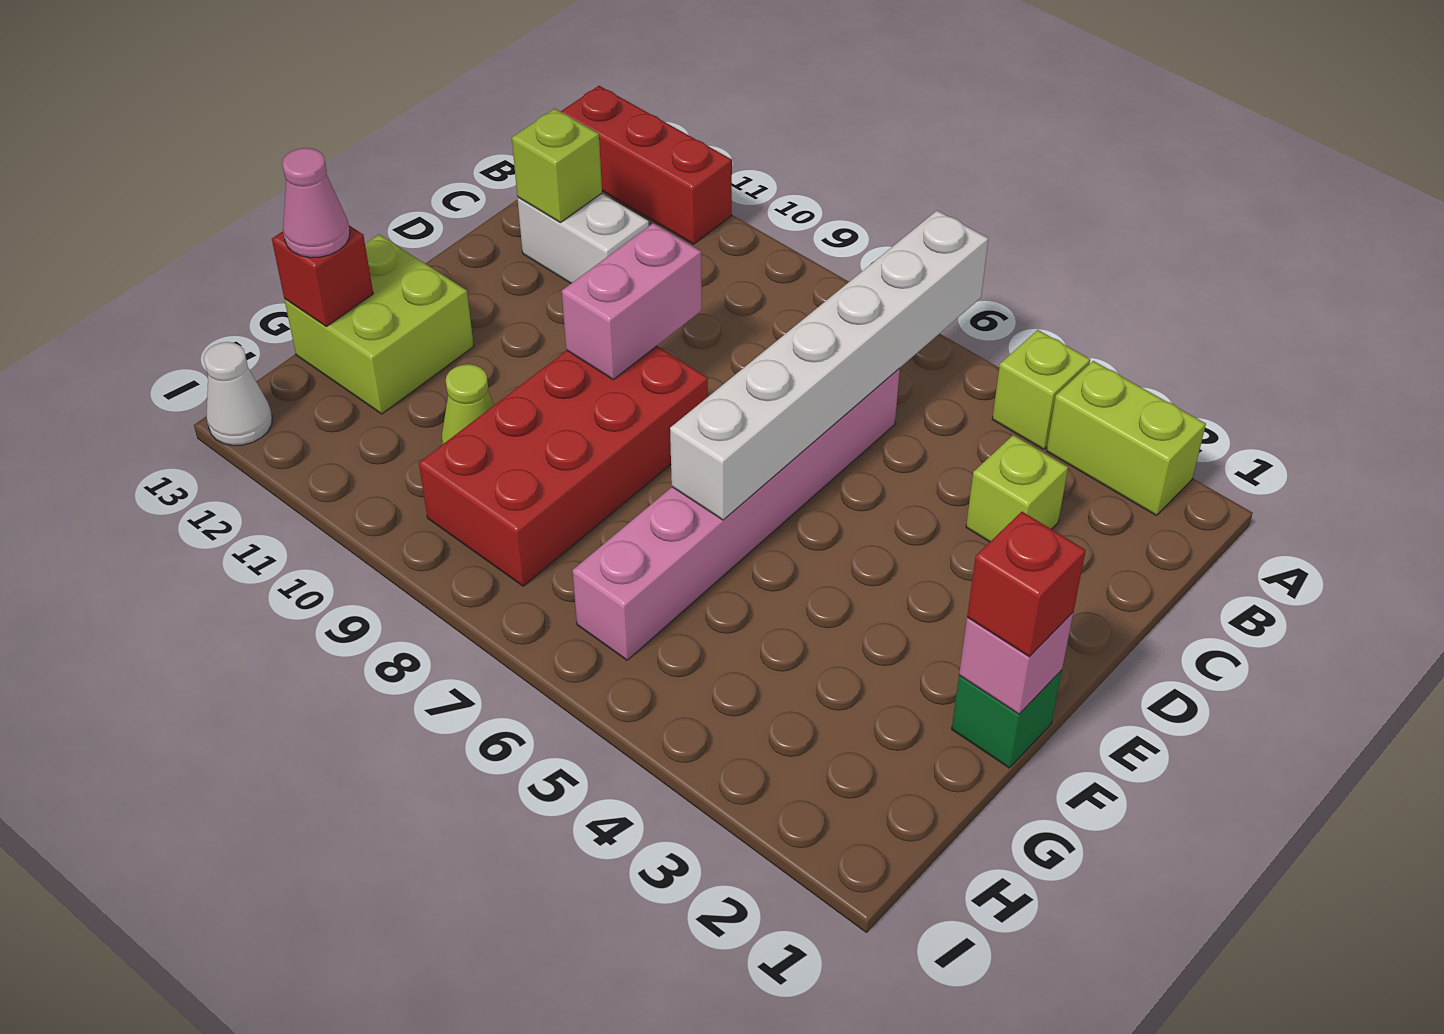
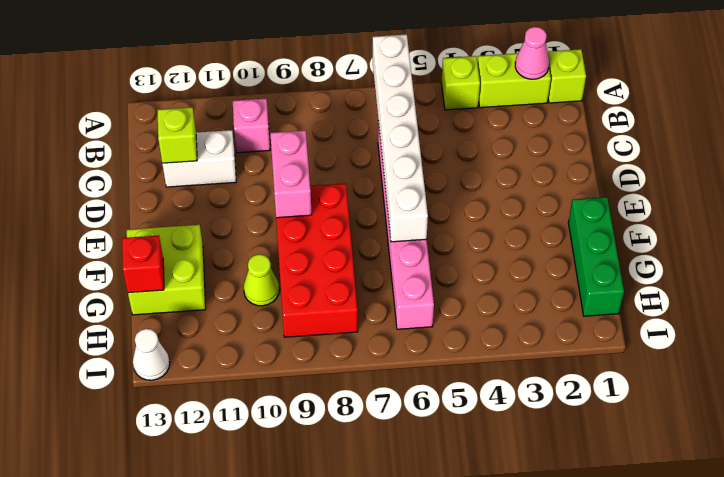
red 1x3 brick [561,86,732,244] -> none
lime 1x1 brick [966,435,1068,542] -> lime 1x1 brick moved to [548,49,586,103]
green 1x1 brick [952,670,1062,768] -> green 1x3 brick [568,197,624,316]
pink 1x1 brick [959,613,1073,714] -> pink 1x1 brick moved to [233,98,270,153]
red 1x1 brick [967,512,1086,657] -> none
pink 1x1 cone [282,148,350,258] -> pink 1x1 cone moved to [515,27,549,79]

